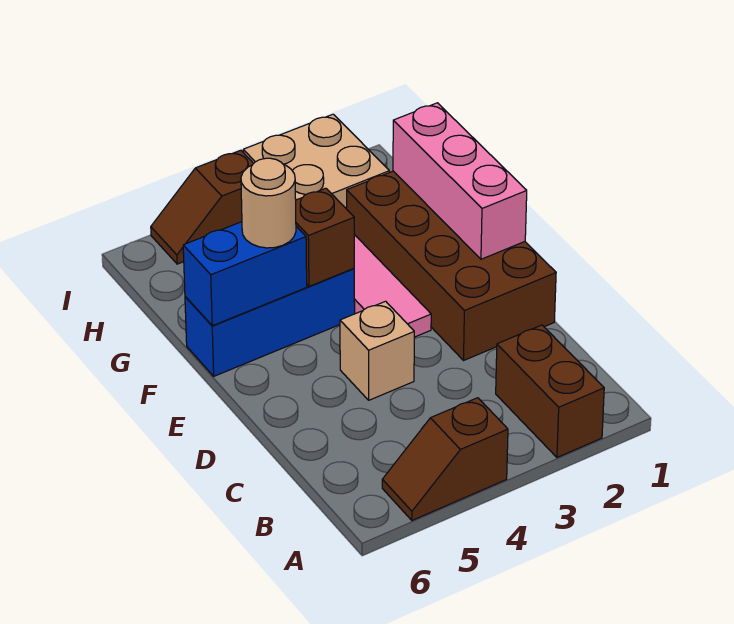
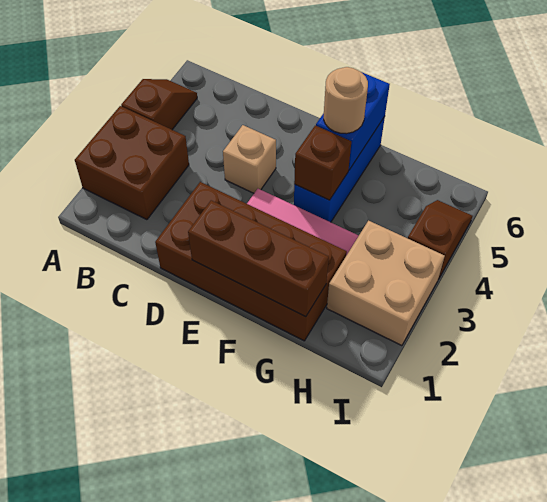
brown 1x2 brick [496,325,604,457] -> brown 2x2 brick [75,106,189,220]
pink 1x3 brick [393,103,527,259] -> brown 1x3 brick [188,200,329,317]

